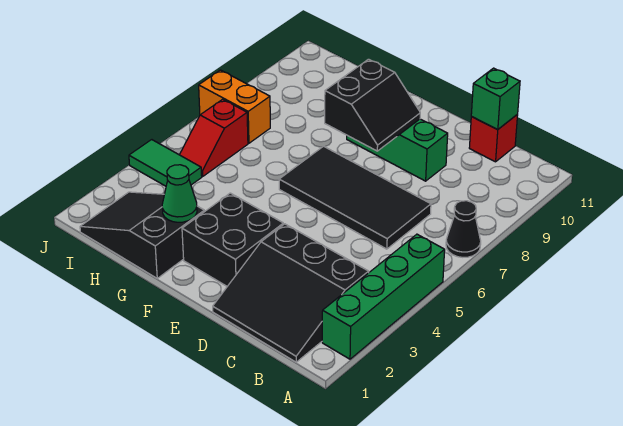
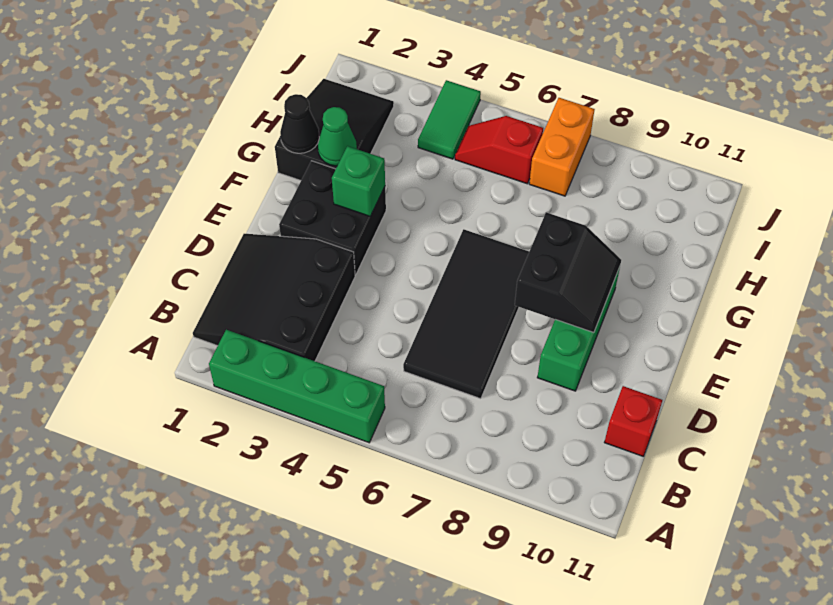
black 1x1 cone [446,201,481,257] -> black 1x1 cone moved to [280,94,319,153]
green 1x1 brick [471,68,520,130] -> green 1x1 brick moved to [332,146,385,216]
black 2x2 slope [325,59,420,151] -> black 2x2 slope turned to [515,212,621,333]

